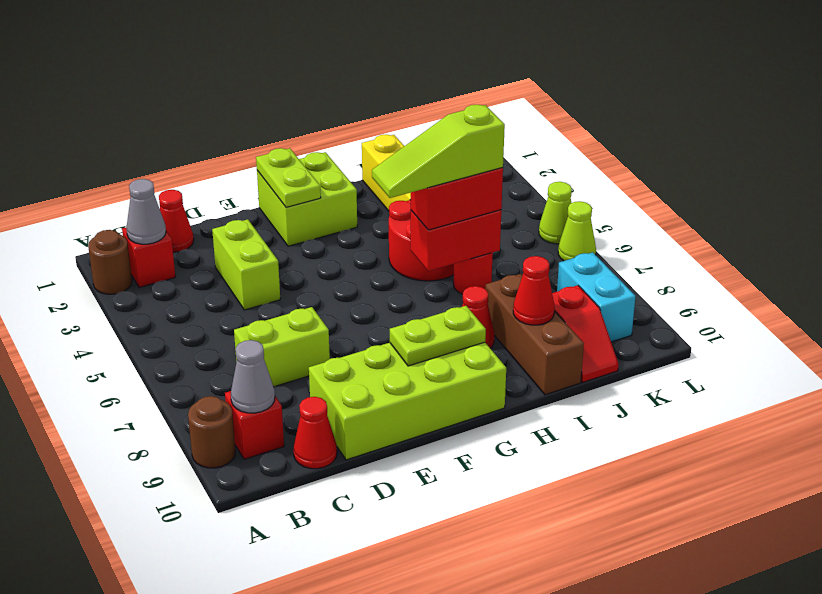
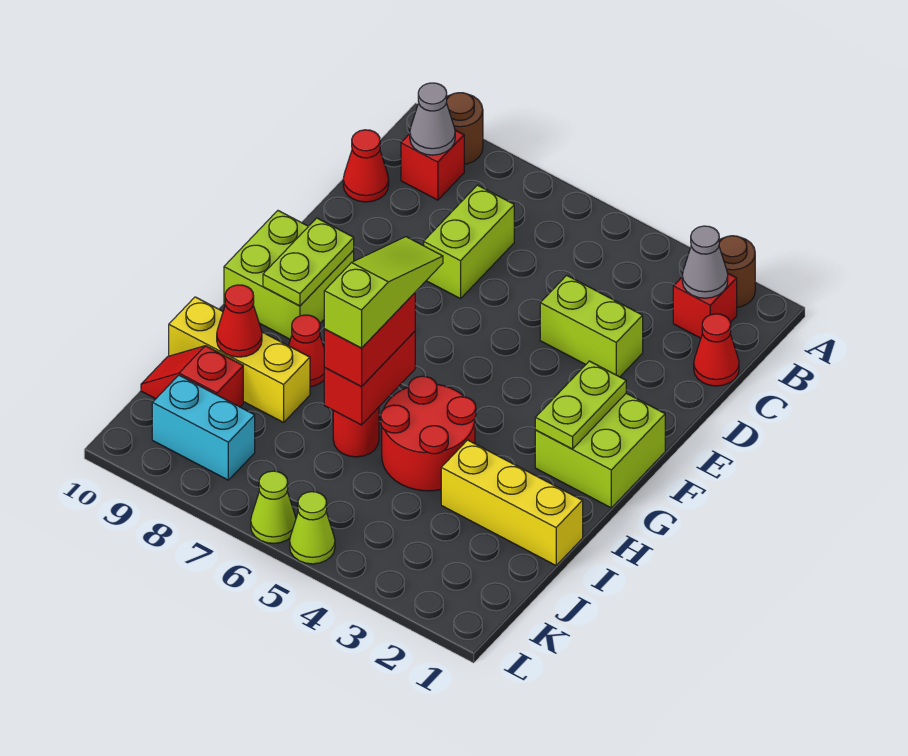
lime 2x4 brick [309,342,506,460] -> lime 2x2 brick [224,211,354,339]
lime 1x2 plate [256,148,321,208] -> lime 1x2 plate turned to [535,361,626,449]
brown 1x3 brick [485,274,584,395] -> yellow 1x3 brick [169,297,310,422]

